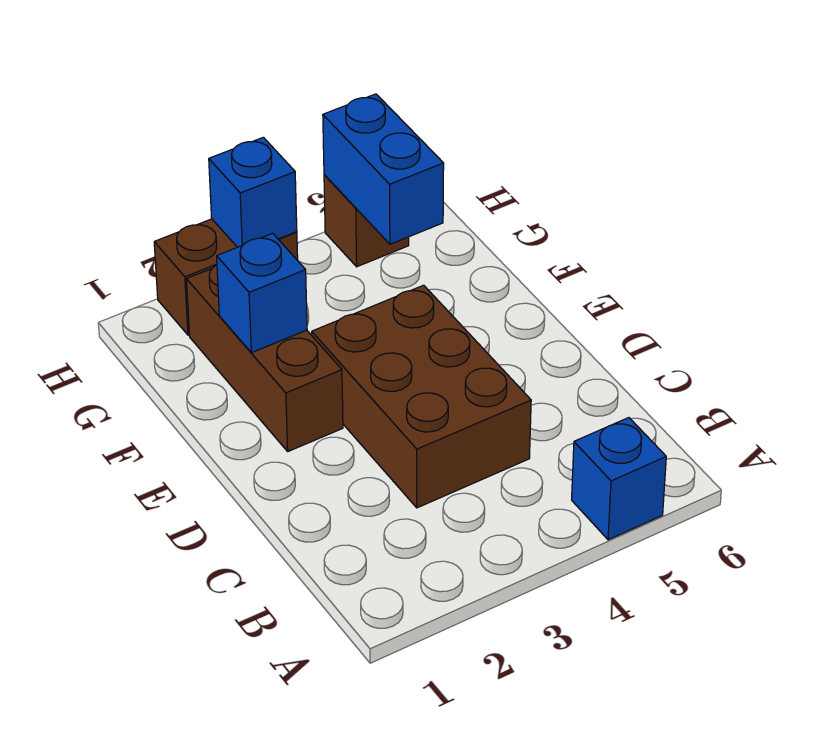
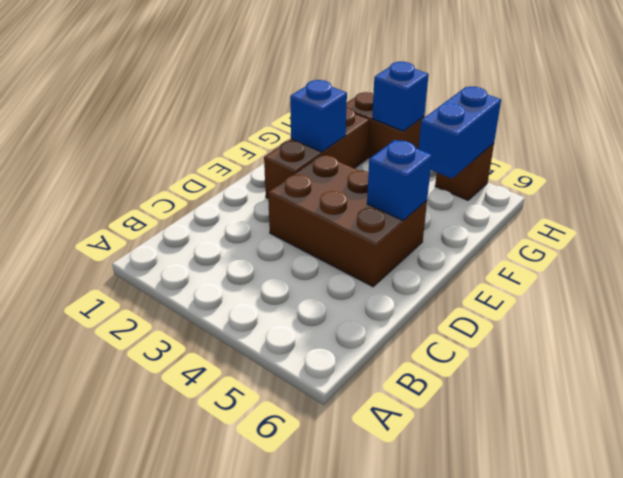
blue 1x1 brick [572,418,666,540] -> blue 1x1 brick moved to [367,140,432,220]
brown 2x3 brick [312,285,531,508] -> brown 2x3 brick turned to [268,154,427,287]

